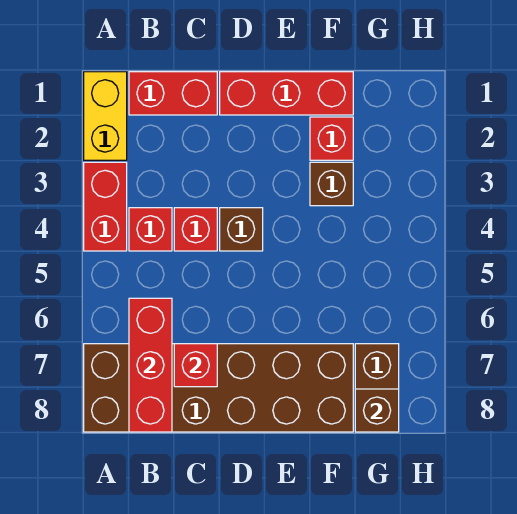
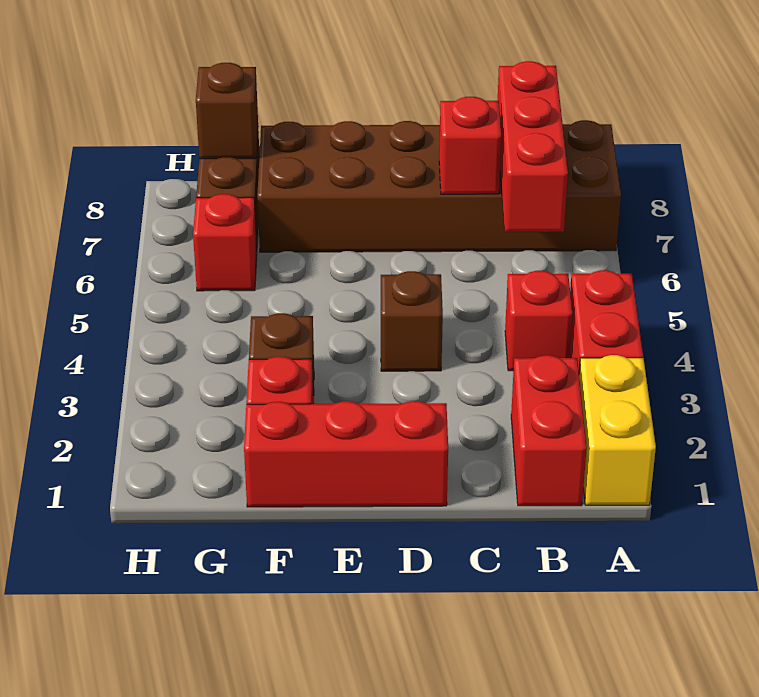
red 1x2 brick [129,72,217,115] -> red 1x2 brick turned to [511,355,587,506]
red 1x1 brick [174,208,217,251] -> red 1x1 brick moved to [193,194,257,291]

